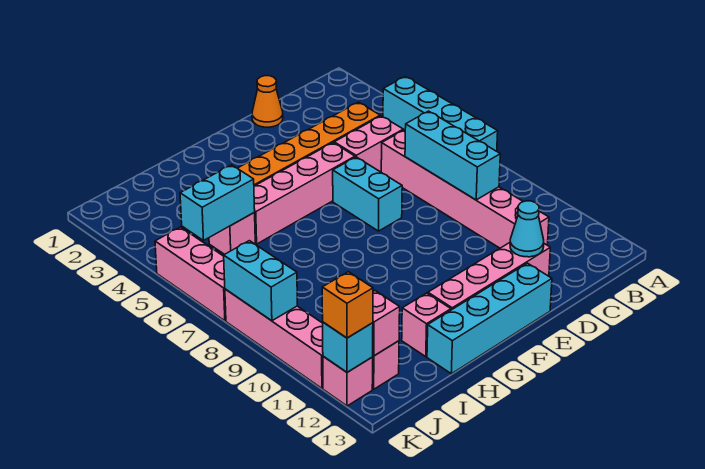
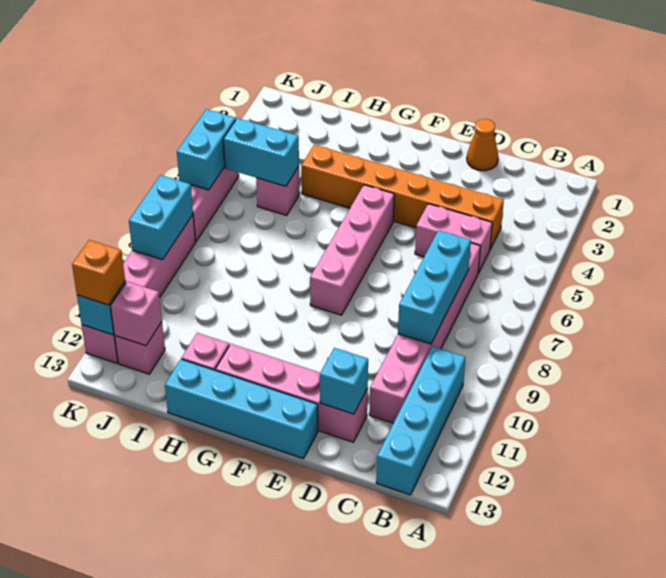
cyan 1x4 brick [383,77,498,151] -> cyan 1x4 brick moved to [376,346,466,495]
cyan 1x1 cone [510,201,544,257] -> cyan 1x1 brick [320,348,368,414]
pink 1x4 brick [254,143,355,244] -> pink 1x4 brick turned to [310,185,394,315]
cyan 1x2 brick [333,157,402,231] -> cyan 1x2 brick moved to [177,109,236,190]

